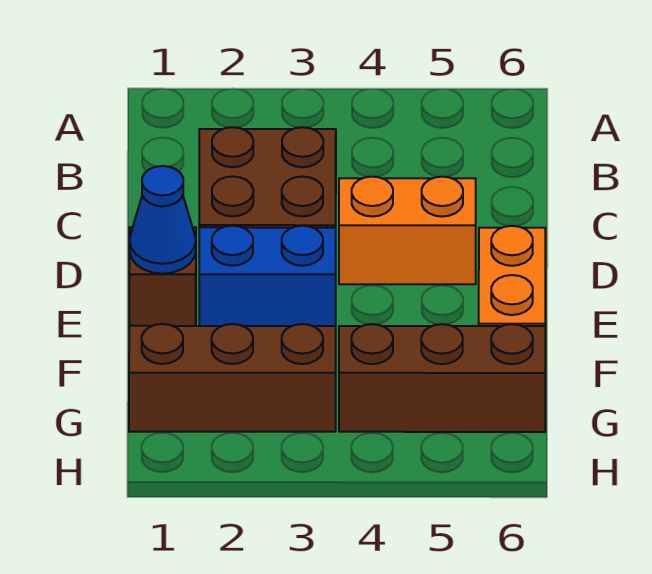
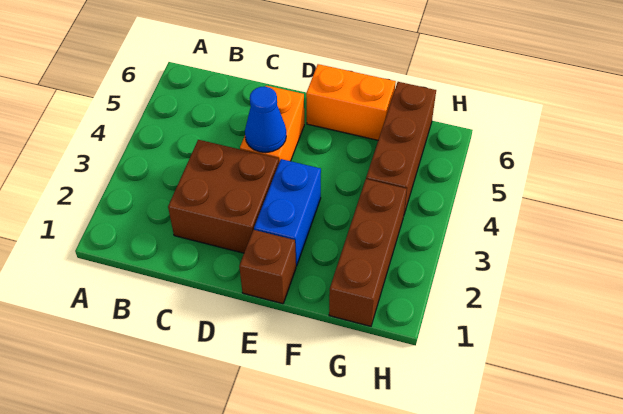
blue 1x1 cone [129,166,196,274] -> blue 1x1 cone moved to [245,87,286,153]

